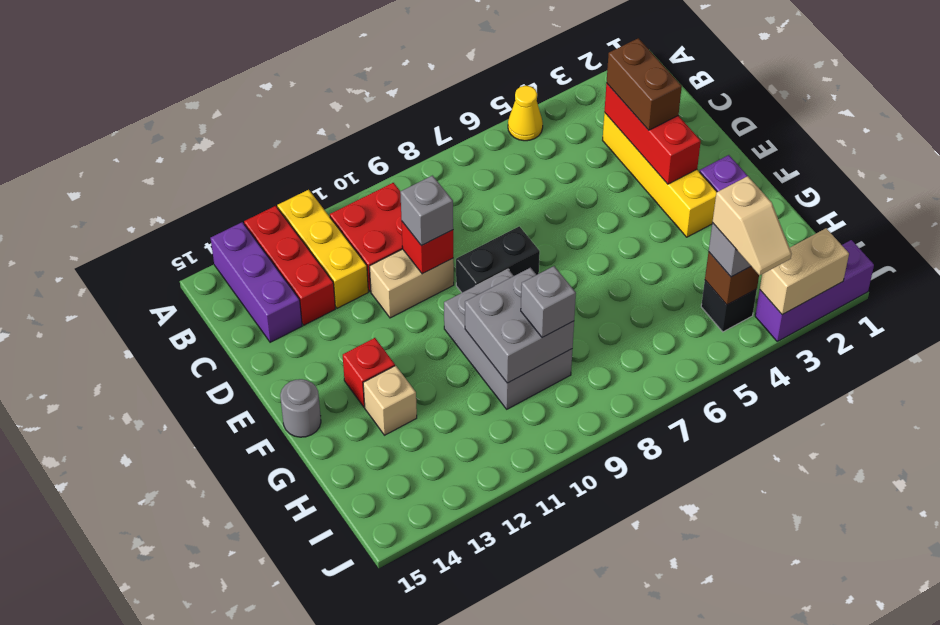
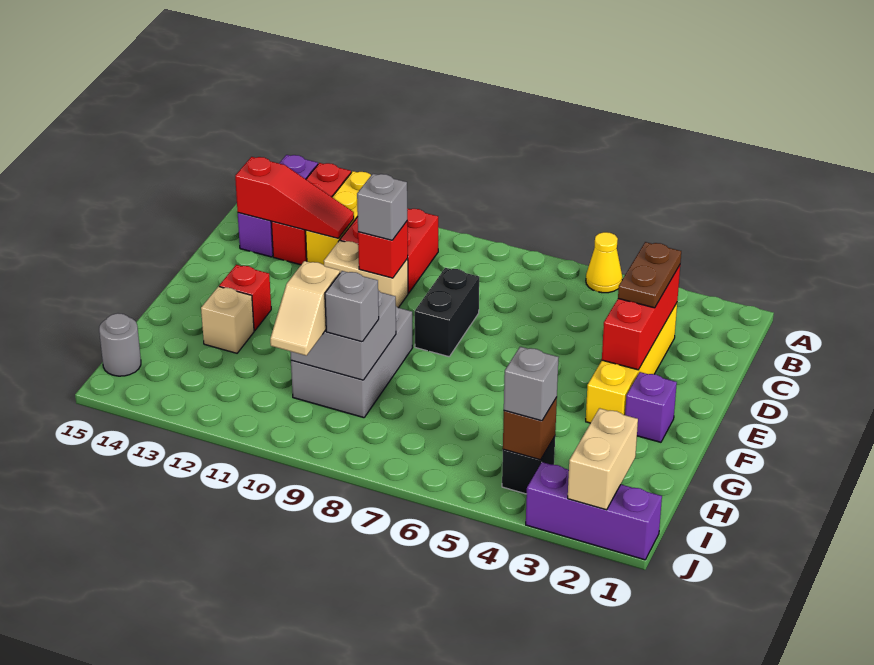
brown 1x2 brick [607,38,682,130] -> brown 1x2 plate [618,242,681,308]
none -> red 1x3 slope [235,157,354,238]
black 1x2 brick [456,226,540,293] -> black 1x2 brick turned to [415,268,479,357]
grey 1x1 round brick [280,379,321,437] -> grey 1x1 round brick moved to [99,313,141,376]
tan 1x2 slope [712,176,792,275] -> tan 1x2 slope moved to [270,261,340,356]
tan 1x2 brick [760,228,849,315] -> tan 1x2 brick turned to [568,408,638,510]

